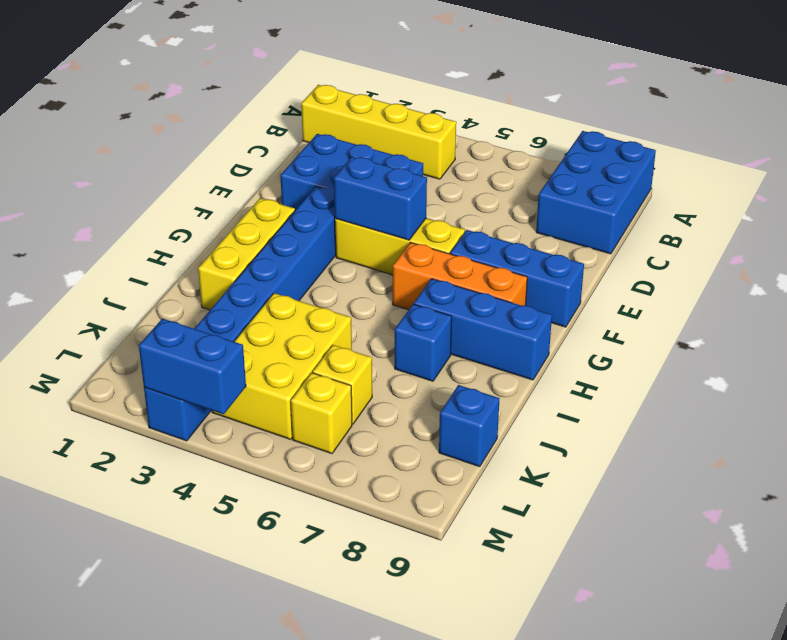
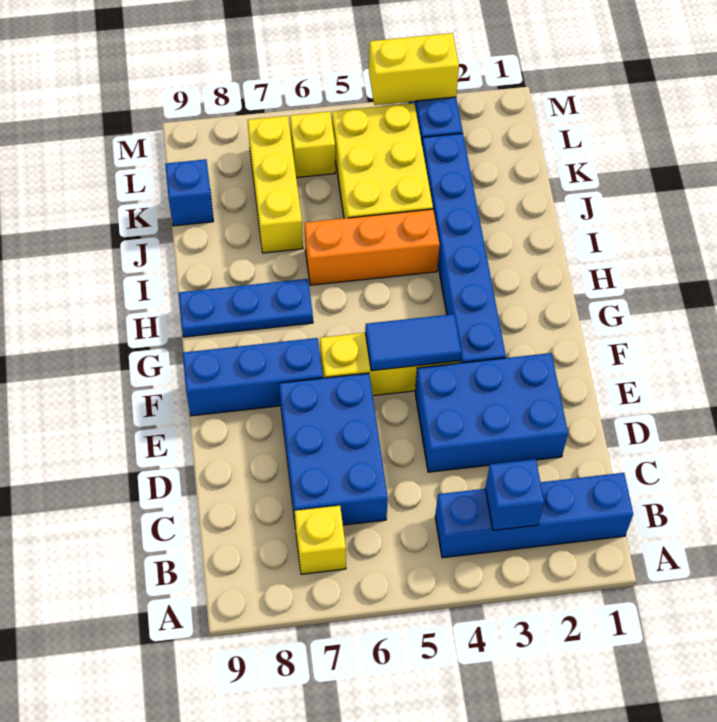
blue 2x3 brick [536,131,656,254] -> blue 2x3 brick moved to [279,373,388,529]
yellow 1x4 brick [301,85,456,179] -> blue 1x4 brick [435,473,633,558]
blue 1x2 brick [334,156,427,240] -> blue 1x2 tile [365,314,461,371]
yellow 1x3 brick [198,198,295,310] -> yellow 1x3 brick moved to [248,116,303,253]
orange 1x3 brick [393,242,527,310] -> orange 1x3 brick moved to [304,209,440,285]
blue 1x3 brick [414,279,552,380] -> blue 1x3 plate [179,279,313,337]
blue 1x1 brick [395,304,452,381] -> blue 1x1 brick moved to [485,459,544,530]
yellow 1x1 brick [313,345,372,424] -> yellow 1x1 brick moved to [295,505,346,574]
blue 1x2 brick [139,319,246,414] -> yellow 1x2 brick [369,33,459,105]

